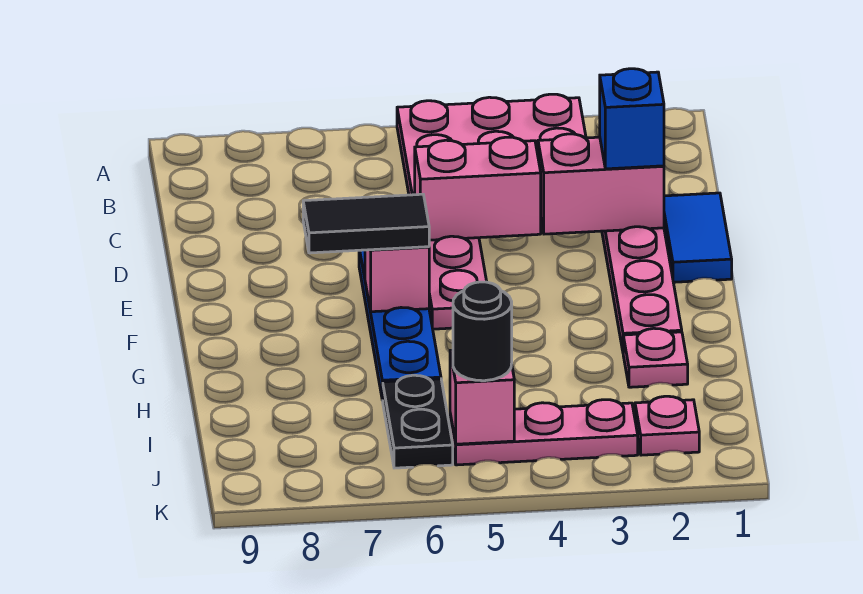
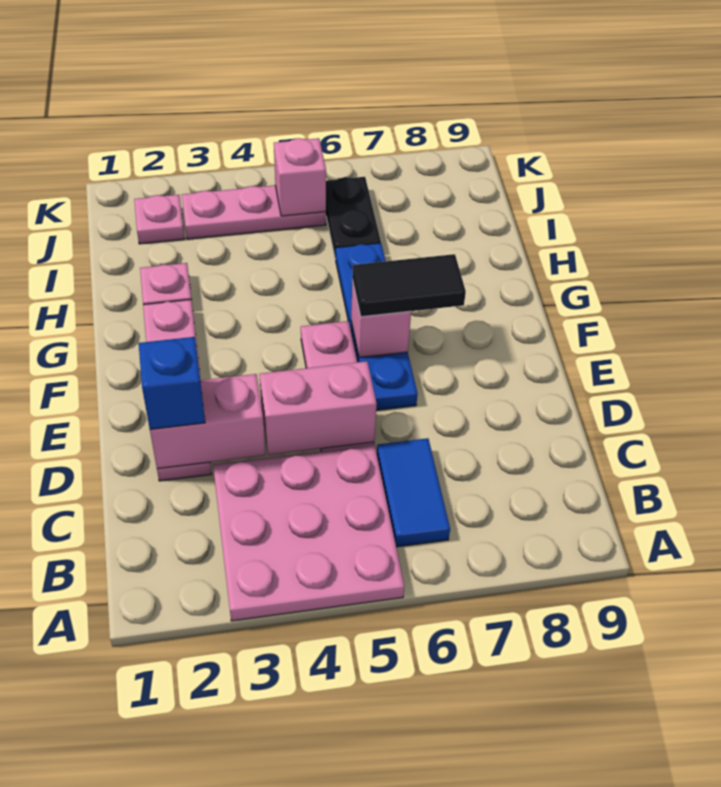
blue 1x2 tile [664,193,732,282] -> blue 1x2 tile moved to [377,438,450,547]
black 1x1 round brick [453,282,512,381] -> none

